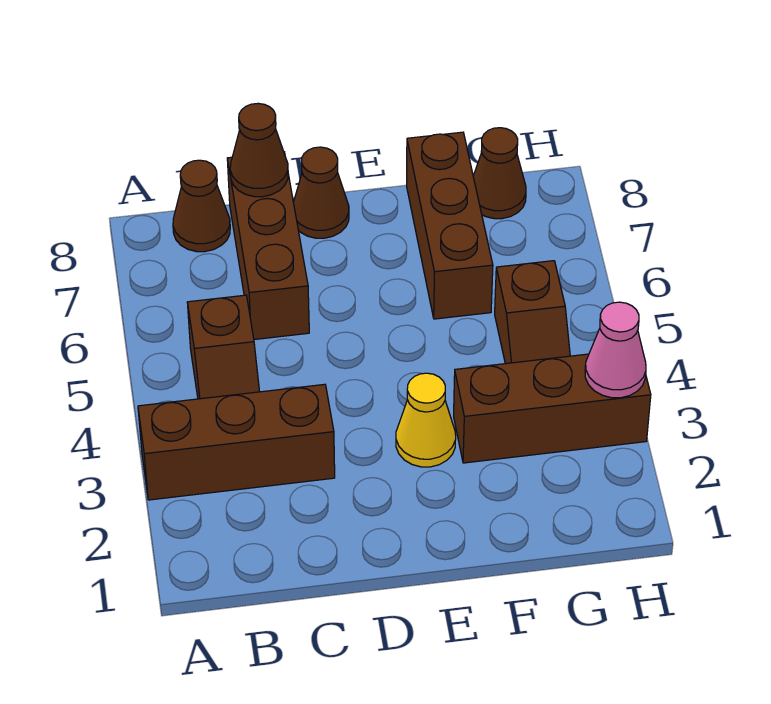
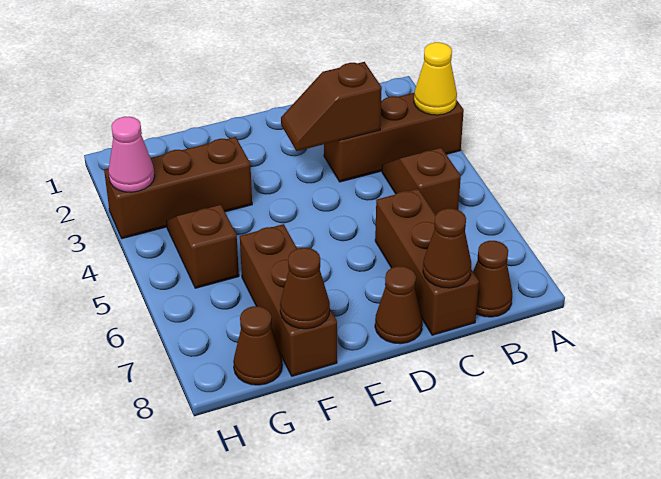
none -> brown 1x2 slope [281,62,382,151]
yellow 1x1 cone [396,373,456,467] -> yellow 1x1 cone moved to [414,42,457,115]
none -> brown 1x1 cone [280,248,330,329]

